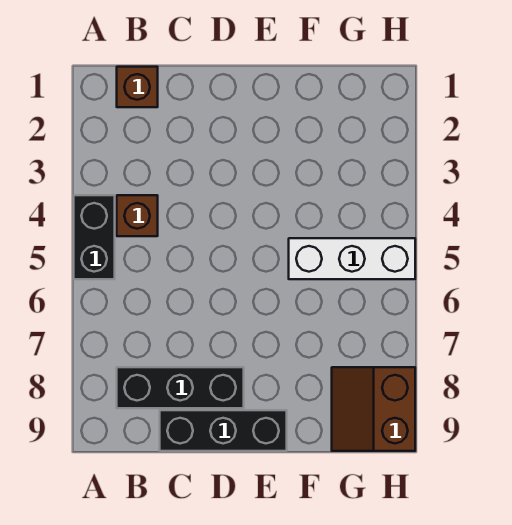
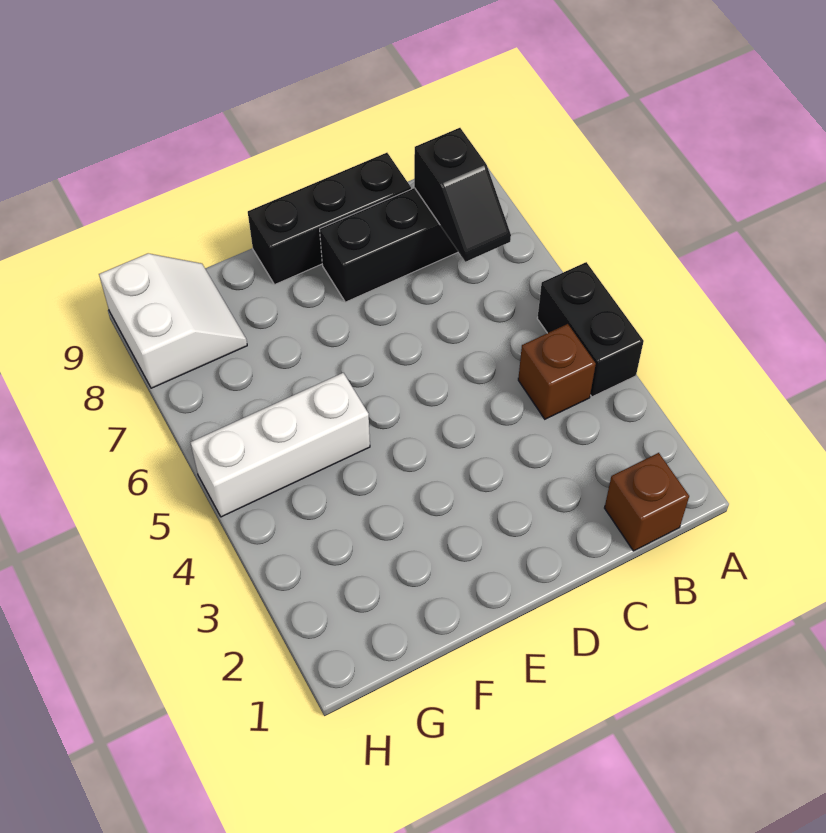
none -> black 1x2 slope [414,128,511,262]
brown 2x2 slope [332,367,415,451] -> white 2x2 slope [99,253,247,388]

